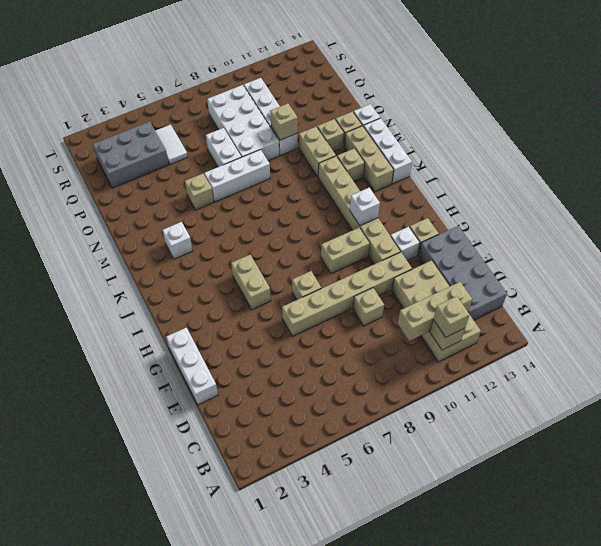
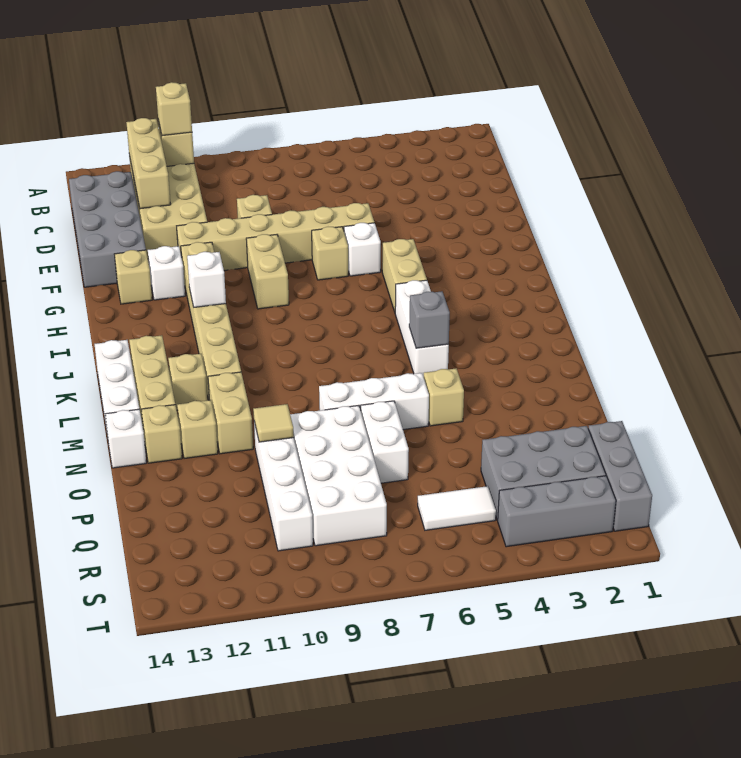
tan 1x3 brick [398,282,472,341] -> tan 1x3 brick turned to [126,118,171,209]
white 1x3 brick [166,328,218,405] -> white 1x3 brick moved to [395,280,449,377]
tan 1x2 brick [321,227,370,274] -> tan 1x2 brick turned to [246,234,289,309]
white 1x1 brick [162,222,193,259] -> white 1x1 brick moved to [344,223,381,276]
none -> grey 1x1 brick [409,291,450,348]
tan 1x1 brick [270,103,298,140] -> tan 1x1 tile [253,404,294,442]
none -> grey 1x3 brick [588,421,652,531]
white 1x2 tile [155,125,188,164] -> white 1x2 tile turned to [418,486,496,530]
none -> grey 1x3 brick [498,476,616,547]

